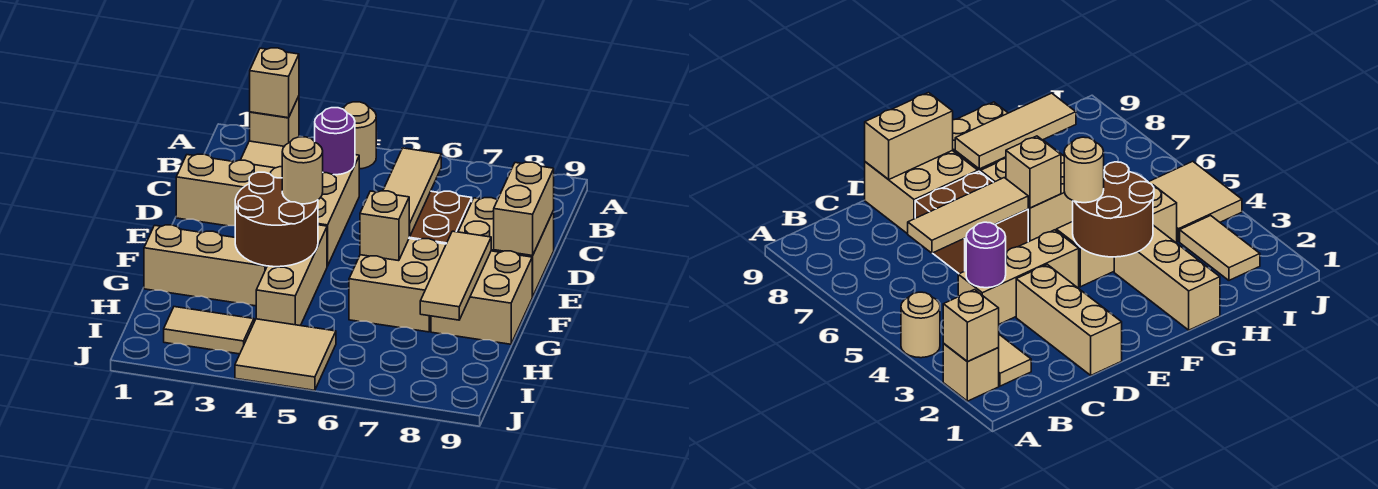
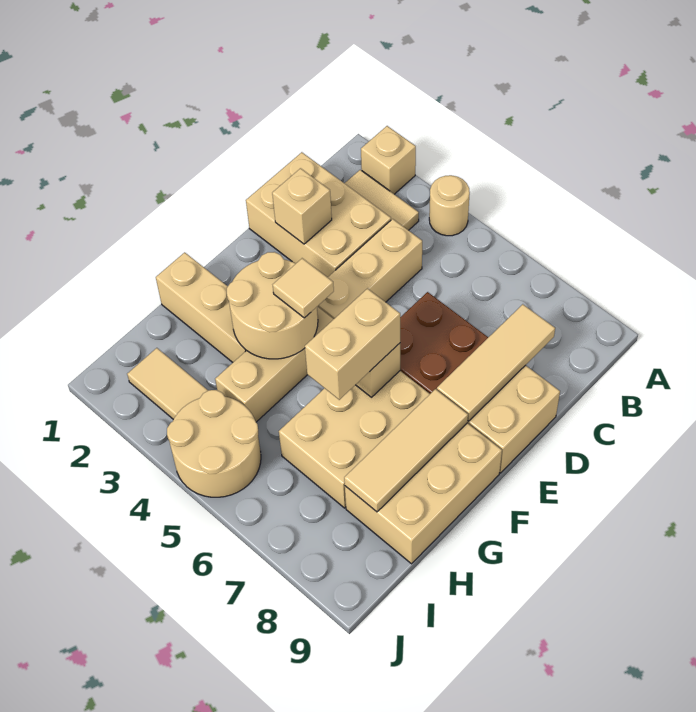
tan 1x1 brick [250,48,299,118] -> tan 1x1 brick moved to [272,168,332,244]
purple 1x1 round brick [315,108,355,175] -> none
tan 1x3 tile [383,148,441,237] -> tan 1x3 tile moved to [437,304,555,421]
tan 1x3 brick [176,154,282,226] -> tan 2x3 brick [246,152,391,277]
tan 1x2 brick [494,162,554,256] -> tan 1x2 brick moved to [305,289,400,400]
brown 2x2 round brick [235,172,318,267] -> tan 2x2 round brick [227,252,318,359]
tan 1x1 round brick [282,137,323,204] -> tan 1x1 tile [273,258,334,318]
tan 2x2 brick [349,239,446,332] -> tan 2x3 brick [279,371,430,508]
tan 2x2 brick [431,251,532,344] -> tan 2x3 brick [345,423,502,564]
tan 2x2 tile [235,319,336,390] -> tan 2x2 round brick [167,390,261,497]

